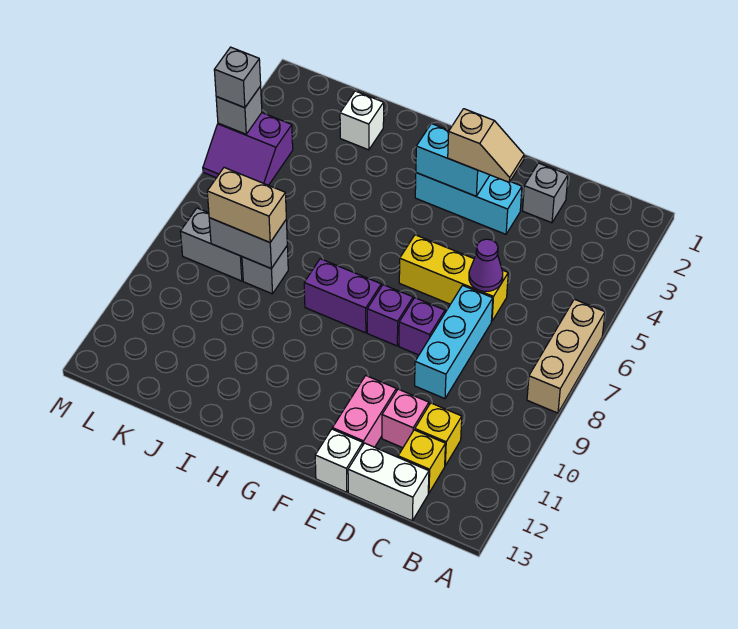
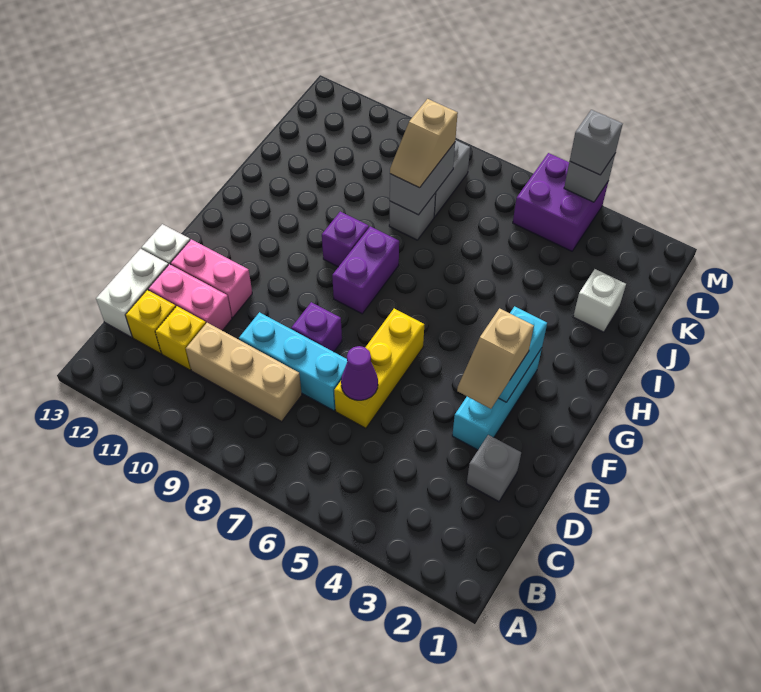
tan 1x3 brick [527,299,605,413] -> tan 1x3 brick moved to [186,323,302,422]
pink 1x1 brick [382,389,429,448] -> pink 1x2 brick [148,264,232,331]
purple 1x1 brick [367,285,413,346] -> purple 1x1 brick moved to [322,212,369,267]
tan 1x2 brick [207,168,286,242] -> tan 1x2 slope [390,99,458,188]
purple 2x2 slope [203,113,293,185] -> purple 2x2 brick [513,153,608,251]

